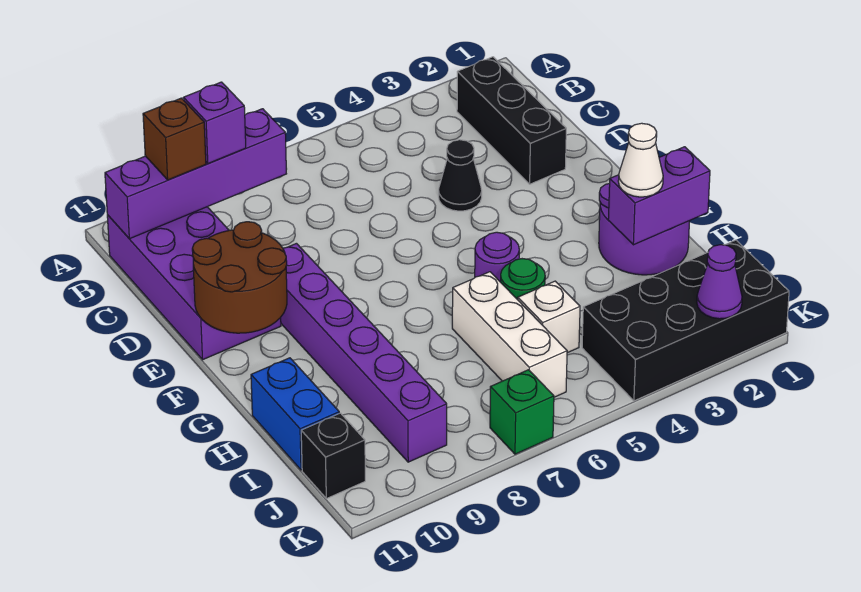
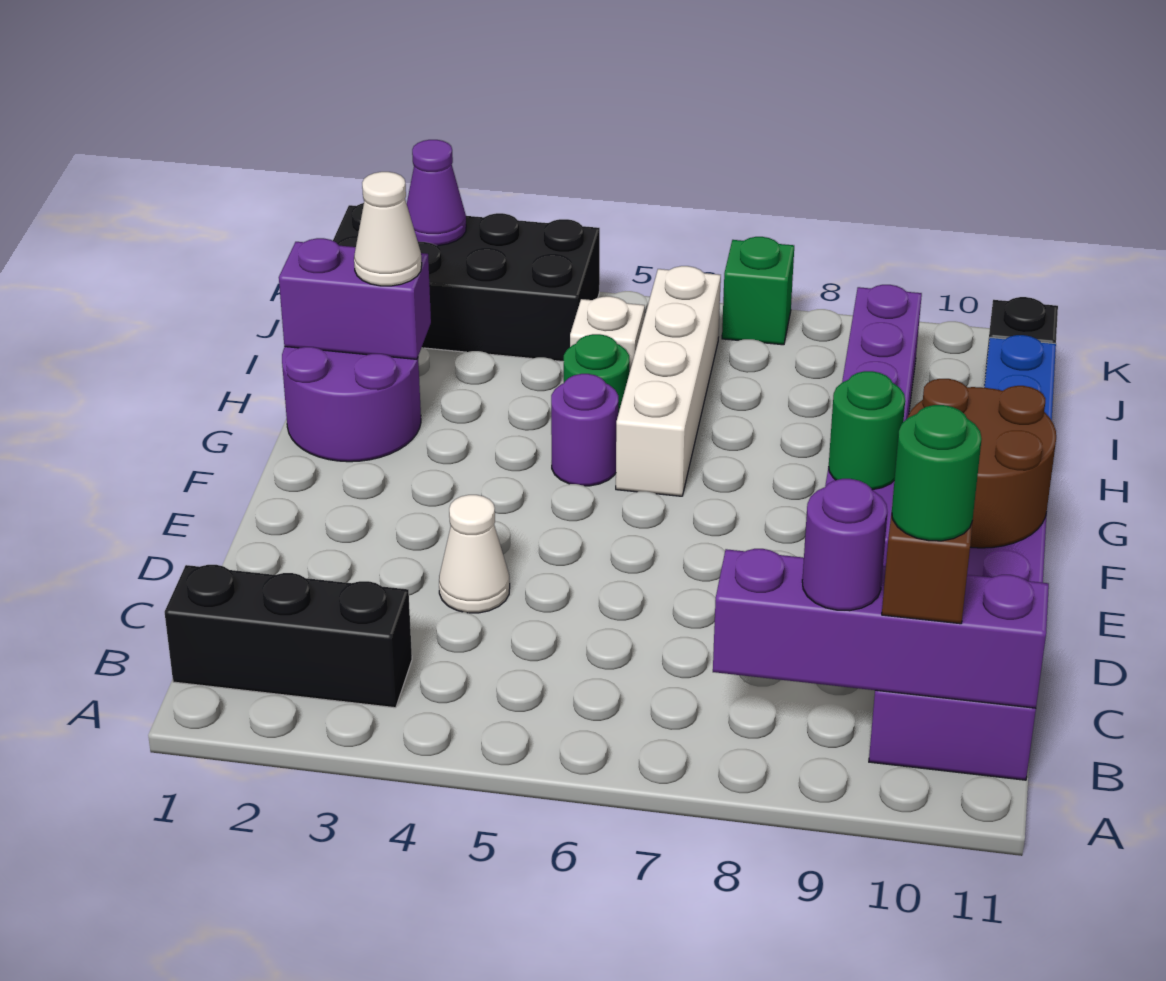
black 1x3 brick [457,57,566,184] -> black 1x3 brick turned to [165,565,412,708]
purple 1x1 brick [183,82,246,163] -> purple 1x1 round brick [802,479,887,611]
none -> green 1x1 round brick [892,405,982,541]
black 1x1 cone [439,140,482,211] -> white 1x1 cone [439,495,510,613]
none -> green 1x1 round brick [829,371,905,490]
white 1x3 brick [452,272,567,397] -> white 1x4 brick [616,266,721,496]

